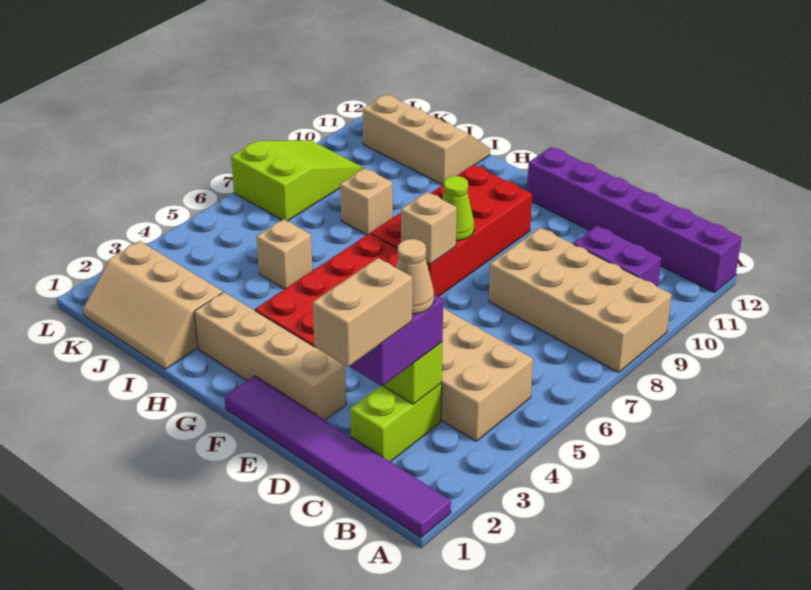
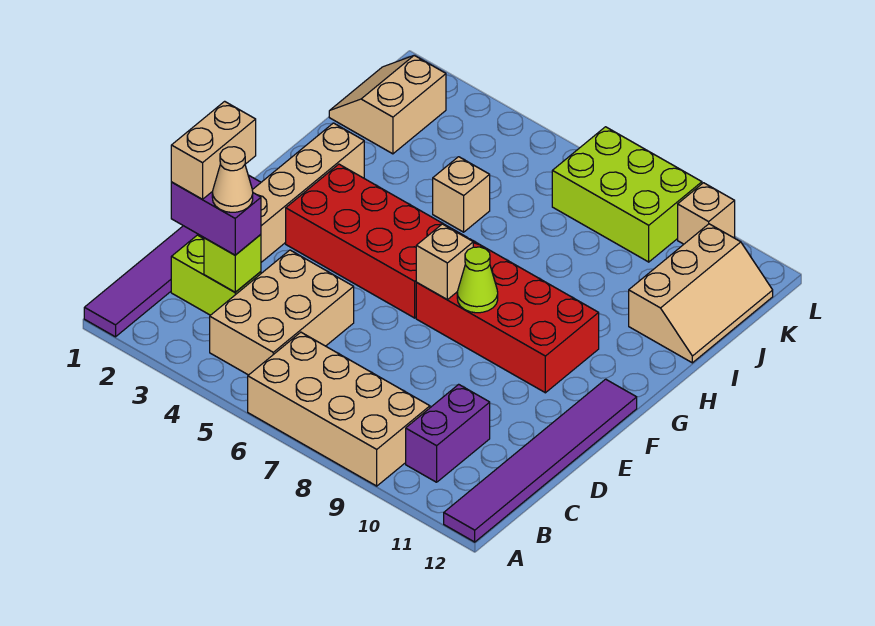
tan 2x4 brick [489,228,672,372] -> tan 2x4 brick turned to [248,332,430,486]
purple 1x6 brick [527,147,742,293] -> purple 1x6 tile [444,379,637,542]
tan 1x2 brick [313,258,412,367] -> tan 1x2 brick turned to [171,101,256,199]
tan 2x3 slope [83,241,223,369] -> tan 2x2 slope [329,55,446,154]
tan 1x1 brick [340,168,393,235] -> tan 1x1 brick moved to [678,183,735,244]
lime 2x3 slope [231,140,363,221] -> lime 2x3 brick [552,127,702,262]

